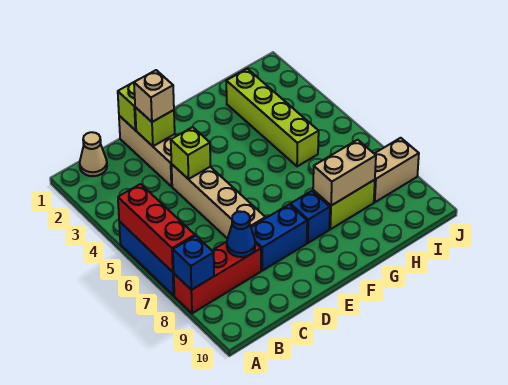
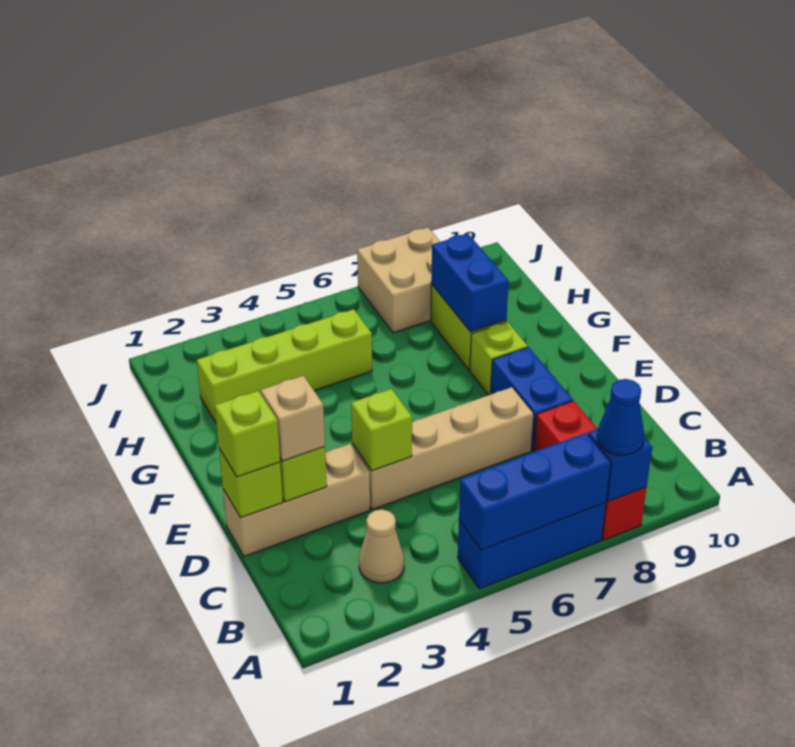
red 1x3 brick [118,184,195,272] -> blue 1x3 brick [459,433,611,550]
tan 1x1 cone [80,132,107,176] -> tan 1x1 cone moved to [359,510,404,583]
blue 1x1 cone [227,211,255,257] -> blue 1x1 cone moved to [597,379,644,455]
none -> lime 1x1 brick [215,391,280,477]
blue 1x1 brick [290,191,330,243] -> lime 1x1 brick [470,322,528,395]
tan 1x2 brick [313,140,376,206] -> blue 1x2 brick [431,233,509,332]
tan 1x2 brick [374,138,419,202] -> tan 2x2 brick [357,228,440,333]

